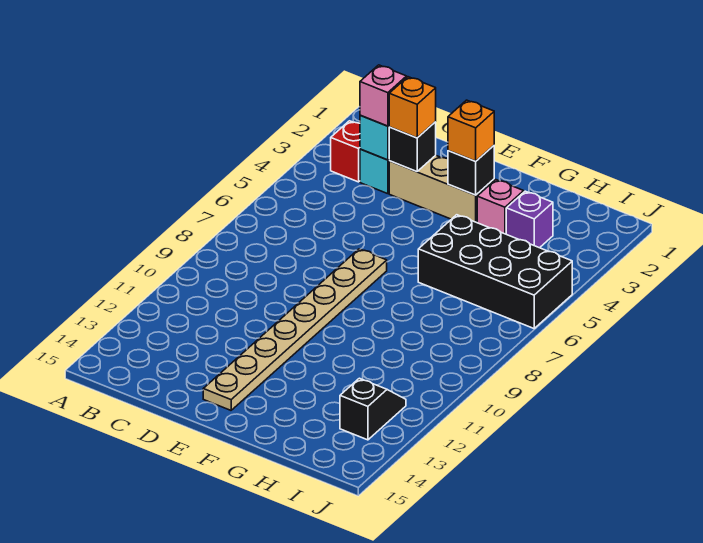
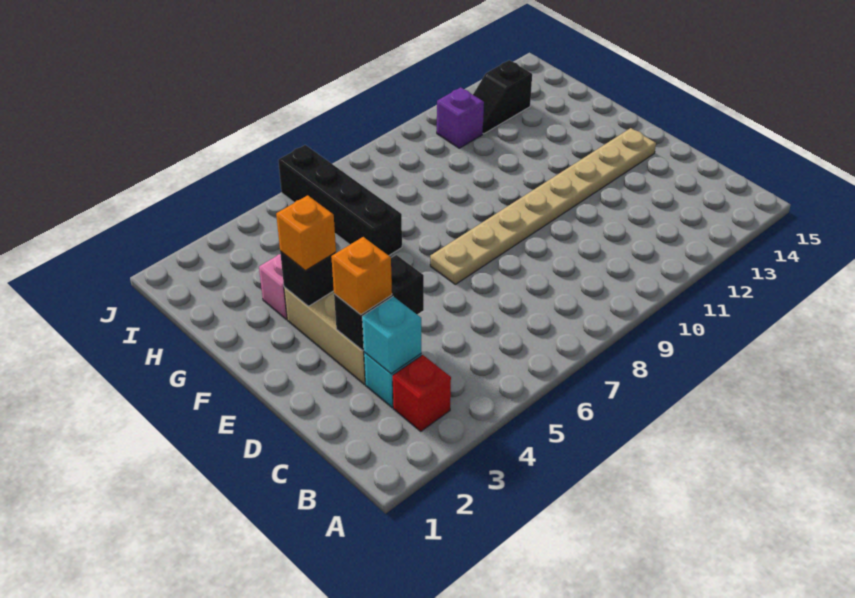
pink 1x1 brick [360,65,407,126] -> none
black 1x1 brick [389,122,436,171] -> black 1x2 brick [334,255,424,351]
black 2x4 brick [418,215,572,328] -> black 1x4 brick [278,145,402,256]
purple 1x1 brick [506,191,553,248] -> purple 1x1 brick moved to [437,87,484,148]

